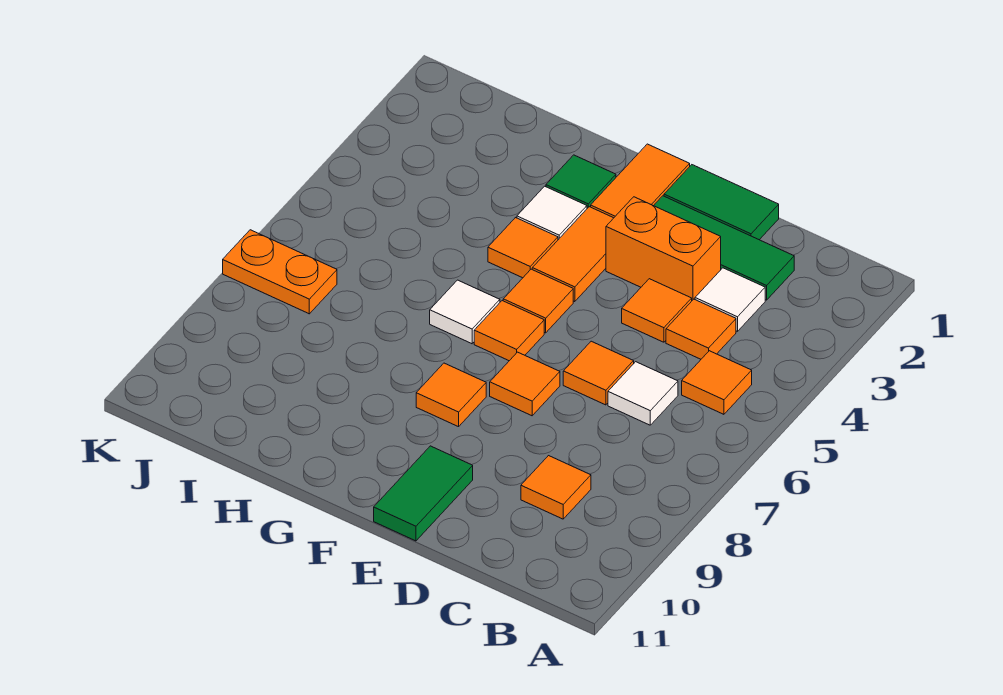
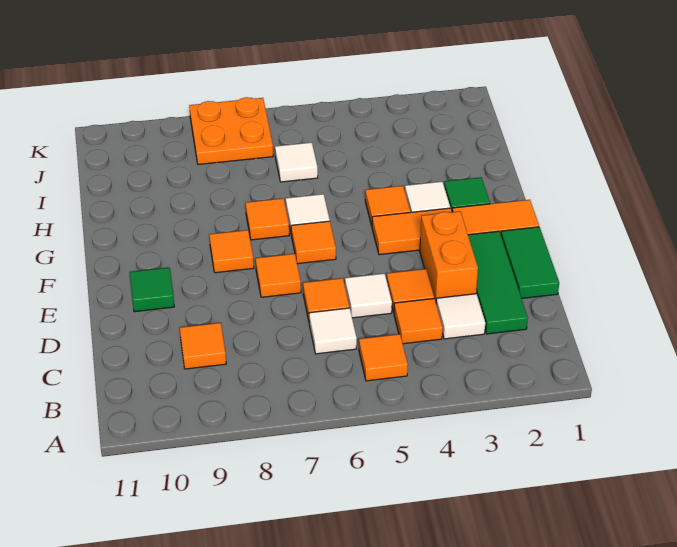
none -> white 1x1 tile [345,273,392,318]
green 1x2 tile [374,446,473,541] -> green 1x1 tile [130,268,174,312]
orange 1x1 tile [503,269,573,333] -> orange 1x1 tile moved to [246,198,289,240]
none -> white 1x1 tile [275,142,318,182]
orange 1x2 plate [223,230,337,314] -> orange 2x2 plate [189,97,273,165]

